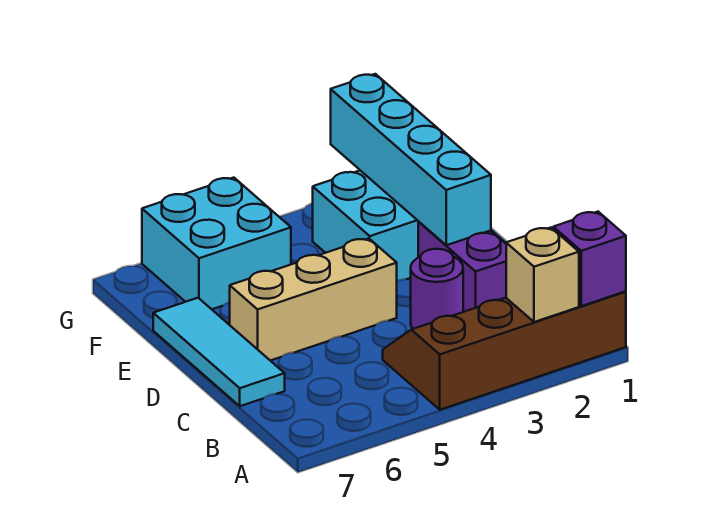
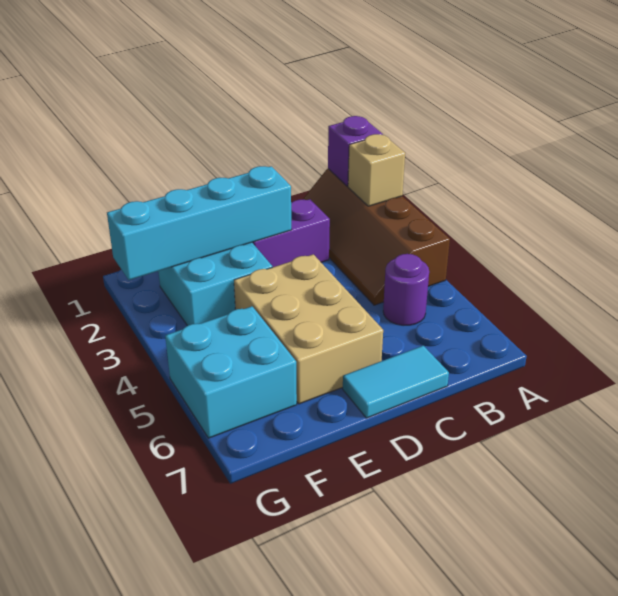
purple 1x1 round brick [411,249,463,329] -> purple 1x1 round brick moved to [383,254,429,325]
cyan 1x3 tile [153,298,285,406] -> cyan 1x2 tile [343,346,449,418]
tan 1x3 brick [230,238,397,361] -> tan 2x3 brick [234,254,383,404]

